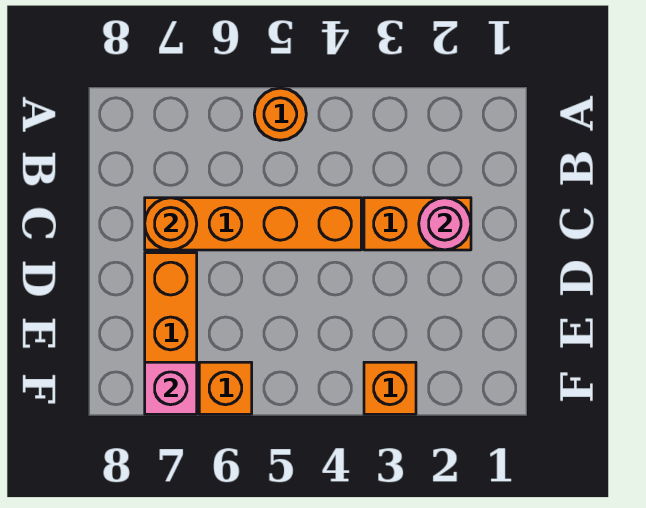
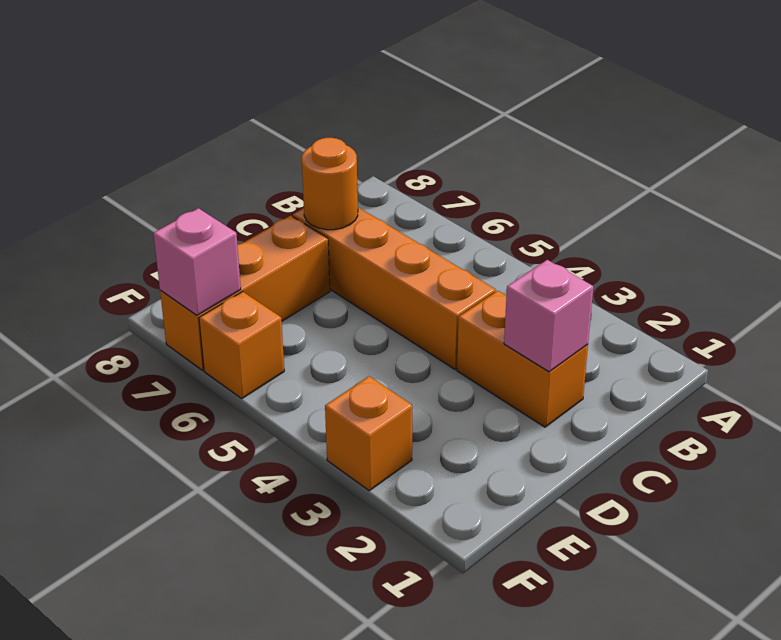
orange 1x1 round brick [254,88,306,140] -> none
pink 1x1 round brick [419,198,471,250] -> pink 1x1 brick [504,260,593,372]

